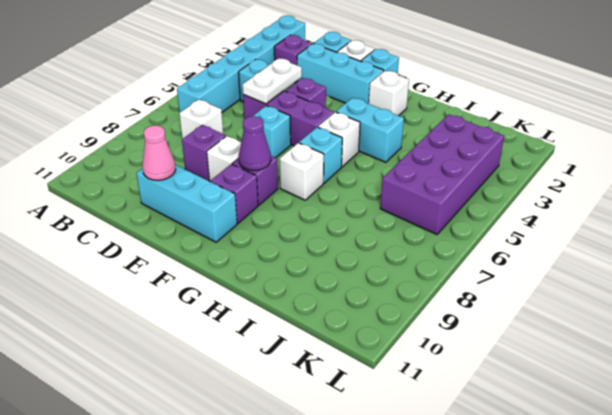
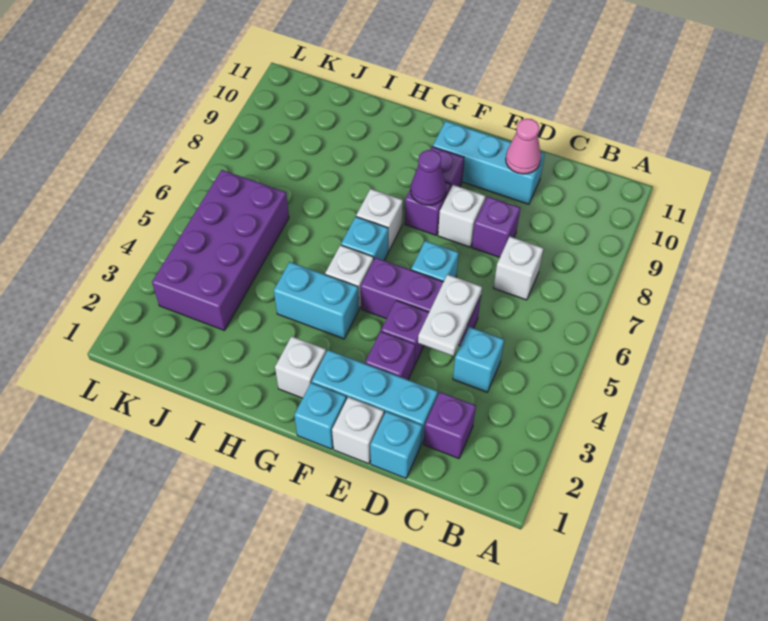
cyan 1x6 brick [177,15,305,112] -> none
none -> purple 1x1 brick [365,331,415,380]

